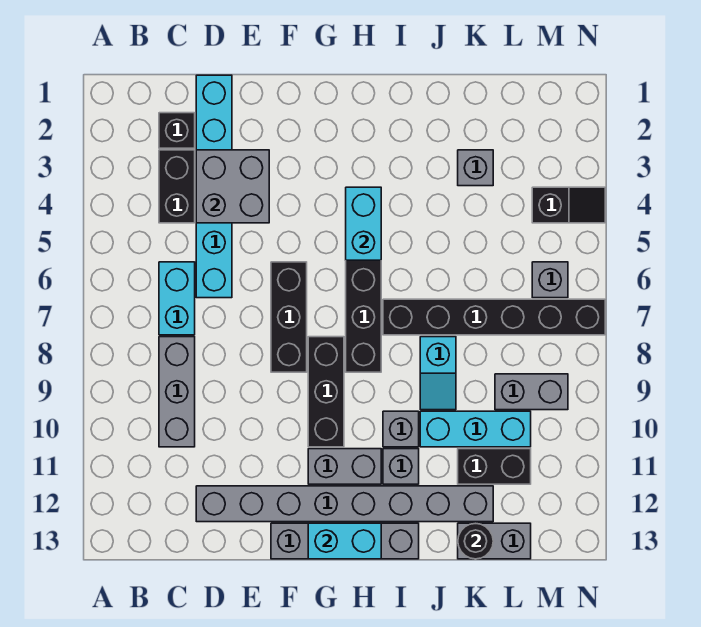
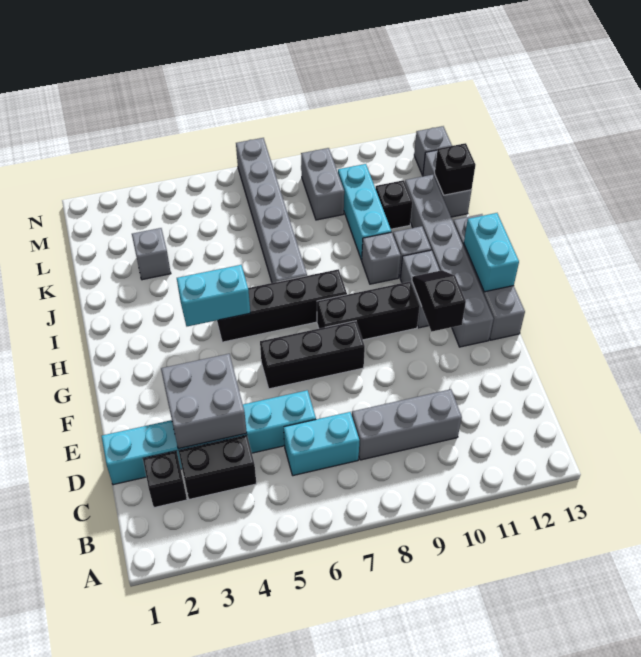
grey 1x8 brick [196,486,493,522] -> grey 1x6 brick [405,175,493,347]
black 1x6 brick [383,299,605,335] -> grey 1x6 brick [236,138,307,283]
cyan 1x2 slope [420,337,456,410] -> none
black 1x2 brick [458,449,531,484] -> black 1x1 brick [376,180,412,229]
black 1x1 round brick [458,523,493,559] -> black 1x1 brick [435,143,475,195]
black 1x2 slope [532,187,605,223] -> black 1x2 slope moved to [412,270,466,332]
grey 1x1 brick [532,262,568,298] -> grey 1x1 brick moved to [414,126,452,175]

